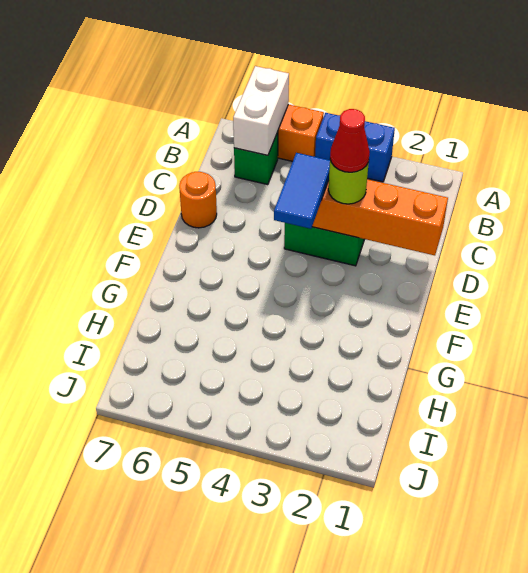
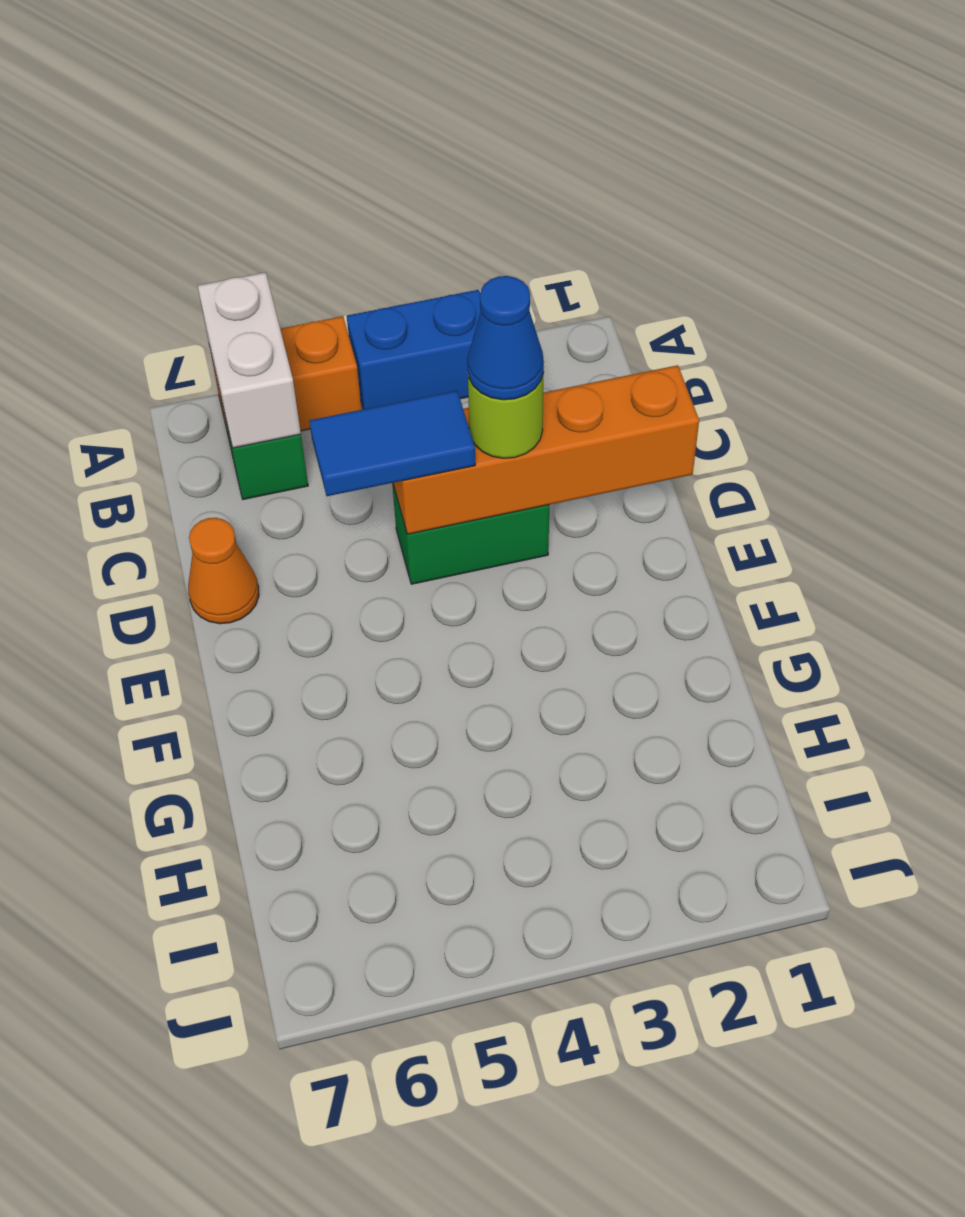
red 1x1 cone [330,109,370,172] -> blue 1x1 cone [467,276,544,400]
blue 1x2 tile [274,153,330,229] -> blue 1x2 tile turned to [310,391,475,496]
orange 1x1 round brick [179,172,217,228] -> orange 1x1 cone [188,518,259,624]

